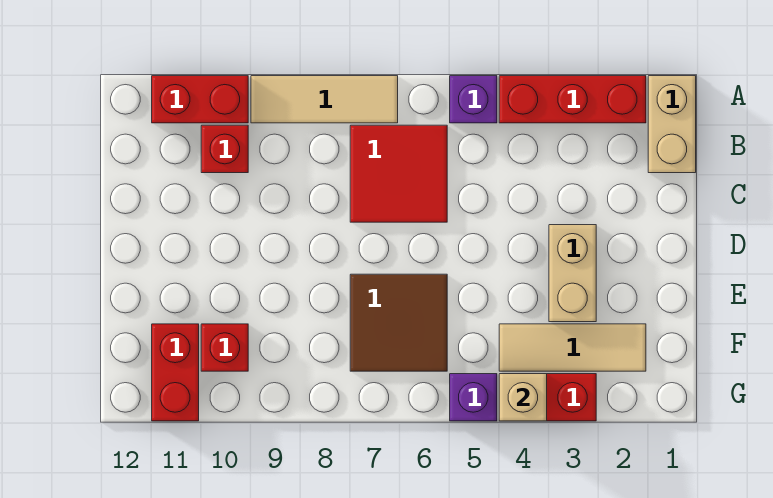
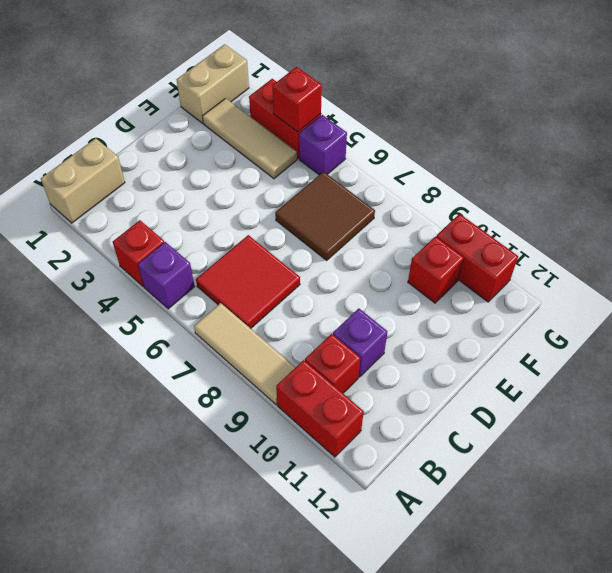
red 1x3 brick [499,76,646,123] -> red 1x1 brick [113,220,164,286]
none -> purple 1x1 brick [333,309,387,377]
tan 1x2 brick [549,225,596,322] -> tan 1x2 brick moved to [177,44,249,123]
red 1x2 brick [152,324,199,421] -> red 1x2 brick turned to [436,214,518,302]
tan 1x1 brick [499,374,547,421] -> red 1x1 brick [273,67,322,132]

